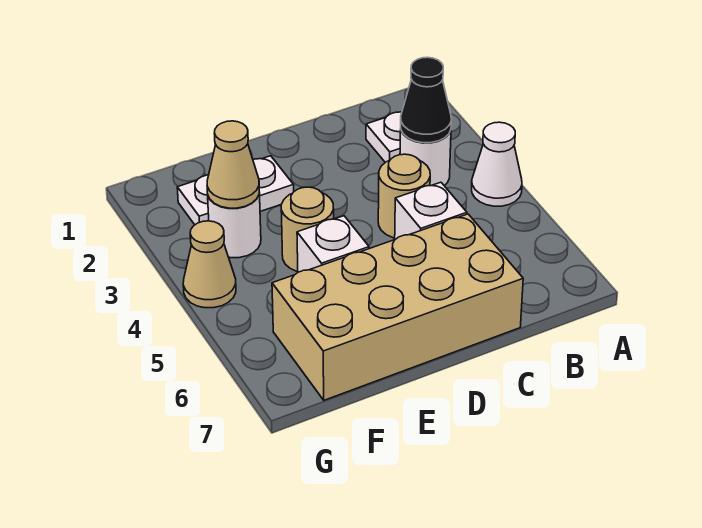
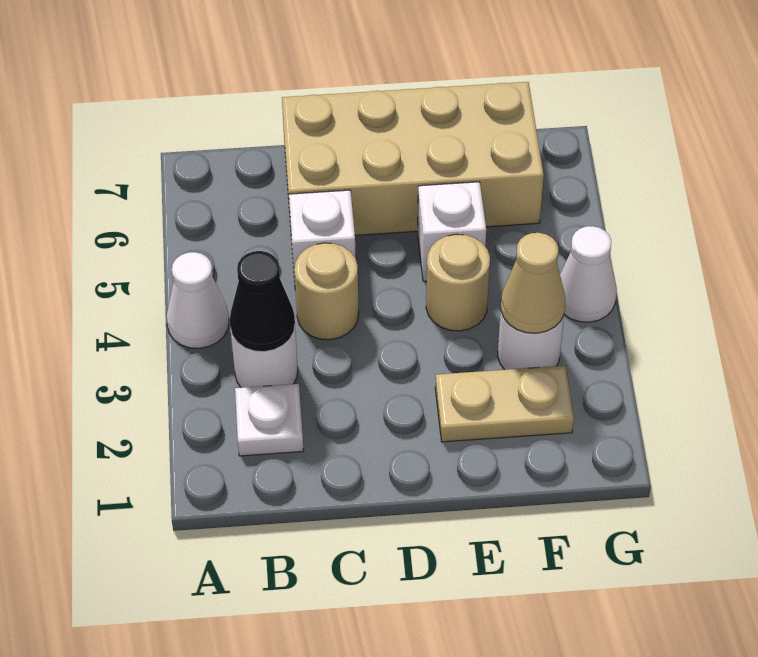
white 1x2 plate [177,156,294,225] -> tan 1x2 plate [435,366,574,442]
tan 1x1 cone [183,221,236,308] -> white 1x1 cone [560,226,617,322]

